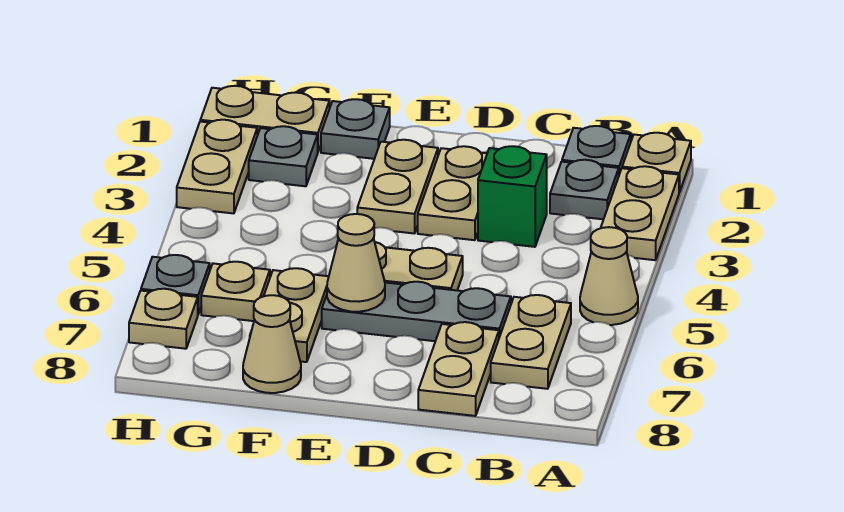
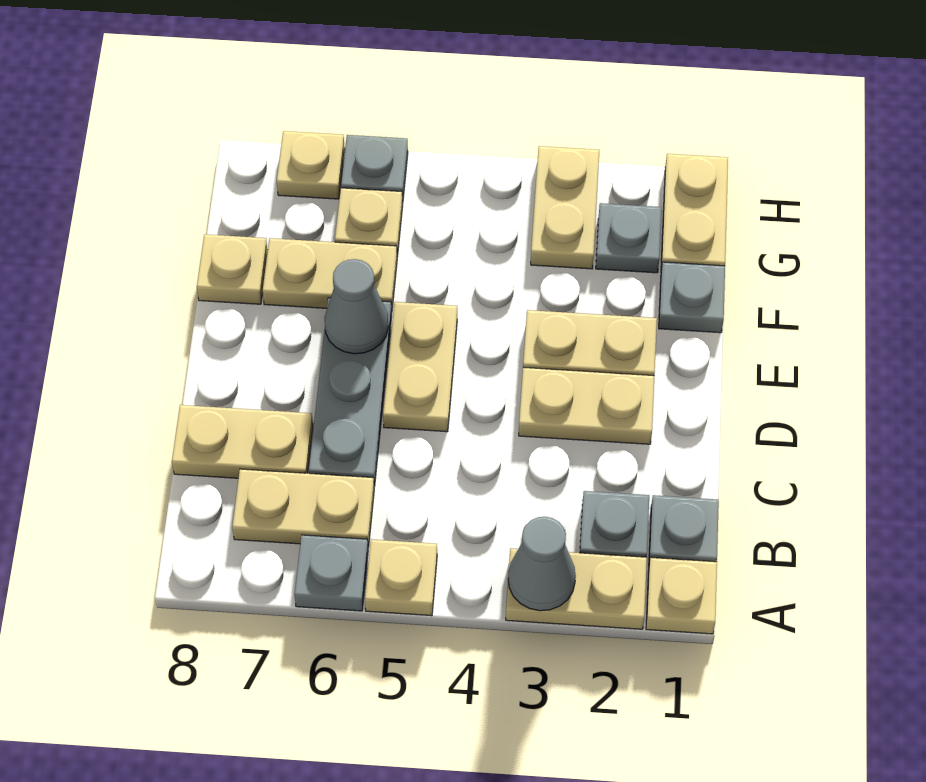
none -> grey 1x1 cone [508,517,576,611]
tan 1x1 cone [580,227,638,325] -> tan 1x1 plate [365,539,437,616]
none -> grey 1x1 plate [294,535,368,611]
green 1x1 brick [478,146,547,247] -> none
tan 1x1 cone [327,214,385,312] -> grey 1x1 cone [325,259,388,354]
tan 1x1 cone [243,295,301,393] -> tan 1x1 plate [197,234,268,304]
tan 1x2 plate [177,120,257,213] -> tan 1x2 plate turned to [531,146,600,269]

